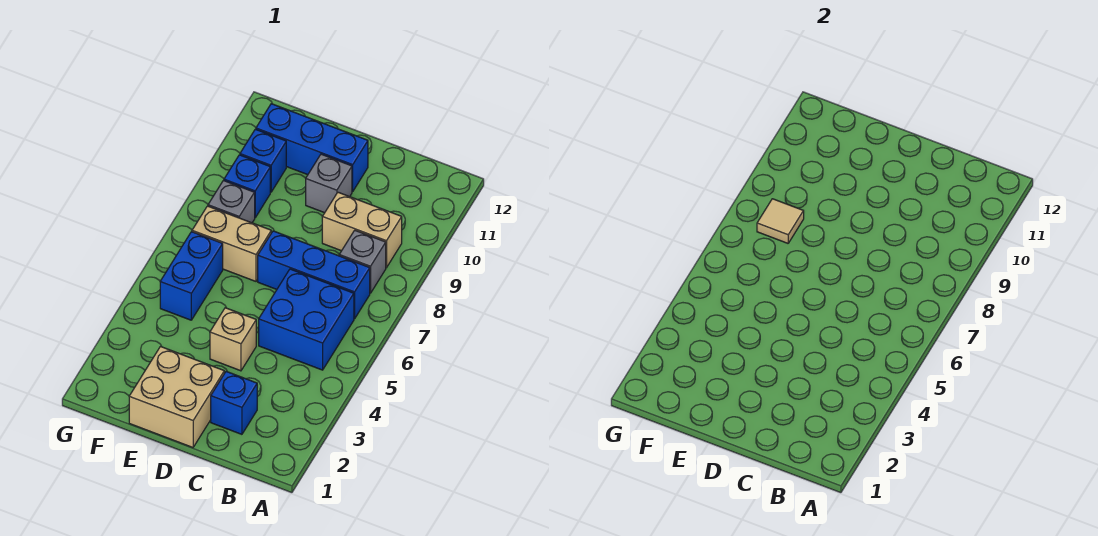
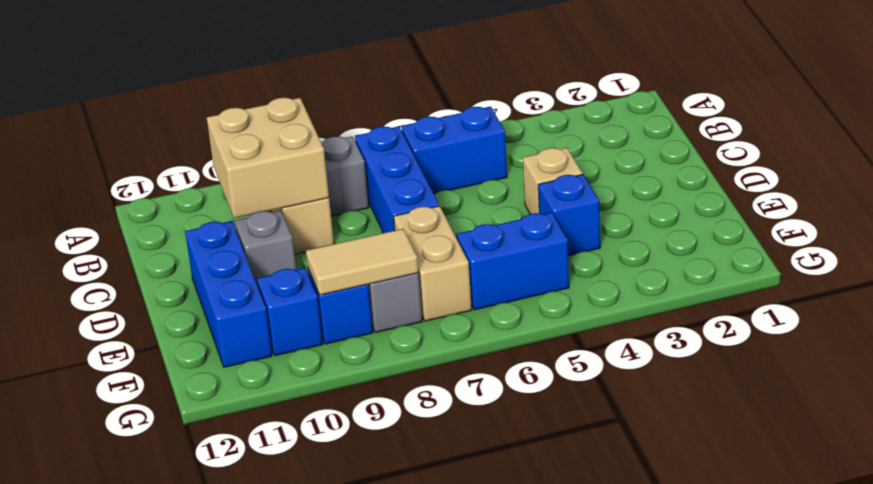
blue 2x2 brick [259,269,354,370] -> blue 1x2 brick [401,107,507,194]
blue 1x1 brick [211,371,257,434] -> blue 1x1 brick moved to [538,174,600,256]
tan 2x2 brick [129,347,224,447] -> tan 2x2 brick moved to [207,98,329,218]
tan 1x1 tile [757,199,804,243] -> tan 1x2 tile [306,229,418,295]

